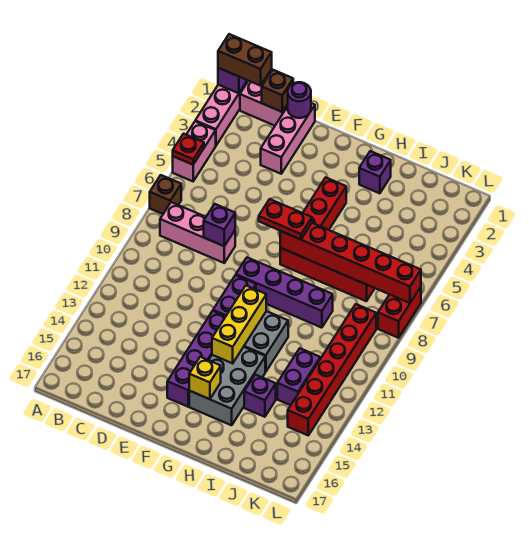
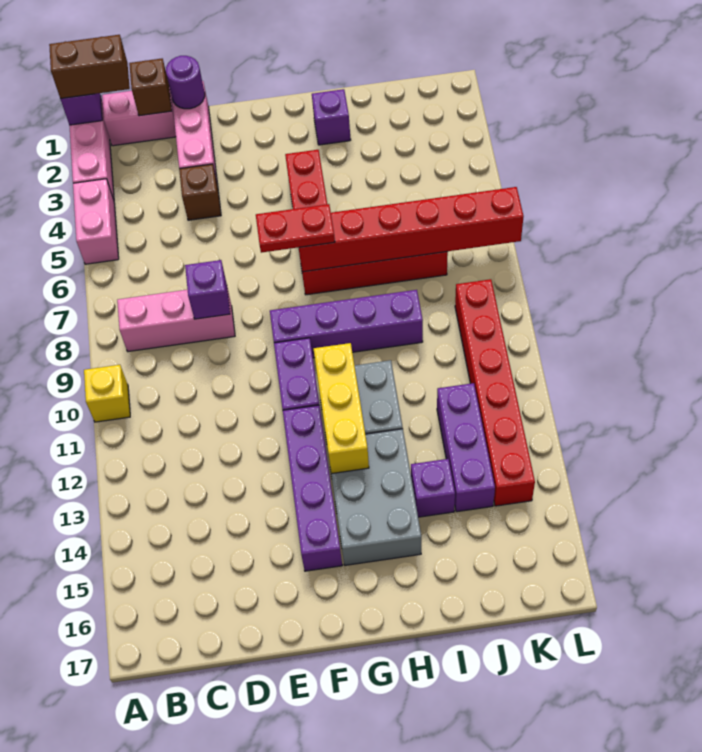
red 1x1 plate [173,134,204,165] -> none
brown 1x1 brick [150,175,181,214] -> brown 1x1 brick moved to [179,164,221,220]
yellow 1x1 brick [189,357,221,399] -> yellow 1x1 brick moved to [84,365,130,422]
purple 1x2 brick [277,348,320,405] -> purple 1x3 brick [437,383,495,512]
red 1x2 brick [378,287,421,338] -> none

